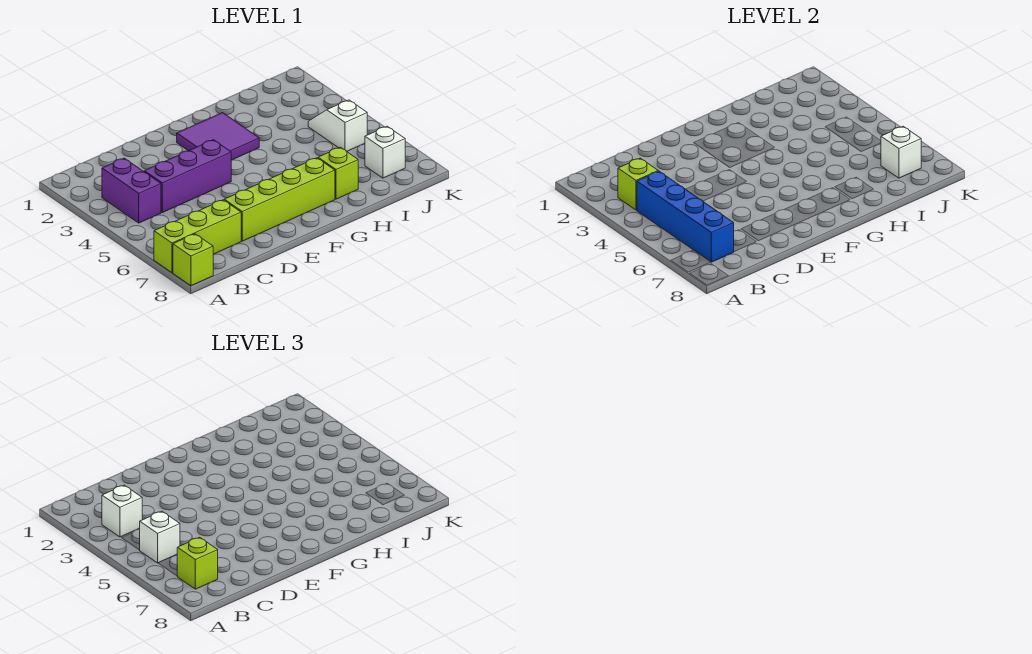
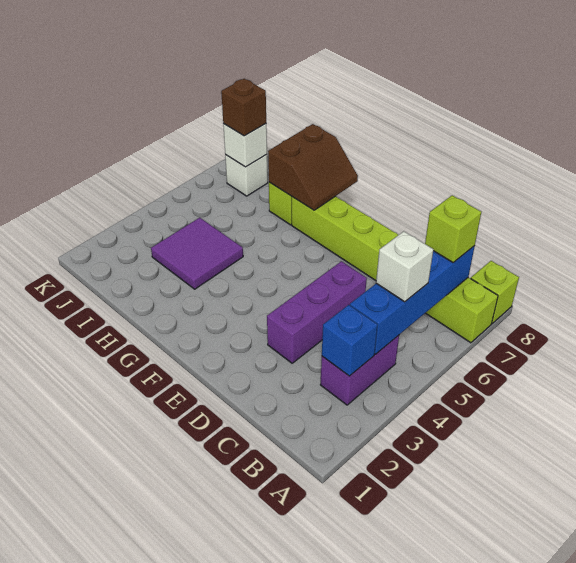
lime 1x1 brick [618,158,658,210] -> blue 1x1 brick [322,305,377,376]
white 1x1 brick [102,485,142,537] -> none
purple 1x3 brick [144,140,231,212] -> purple 1x3 brick turned to [267,261,367,363]
purple 2x2 tile [177,113,259,160] -> purple 2x2 tile moved to [151,218,243,289]
none -> brown 2x2 slope [268,124,358,210]
white 1x2 slope [308,100,367,151] -> none
none -> brown 1x1 brick [221,79,266,136]

